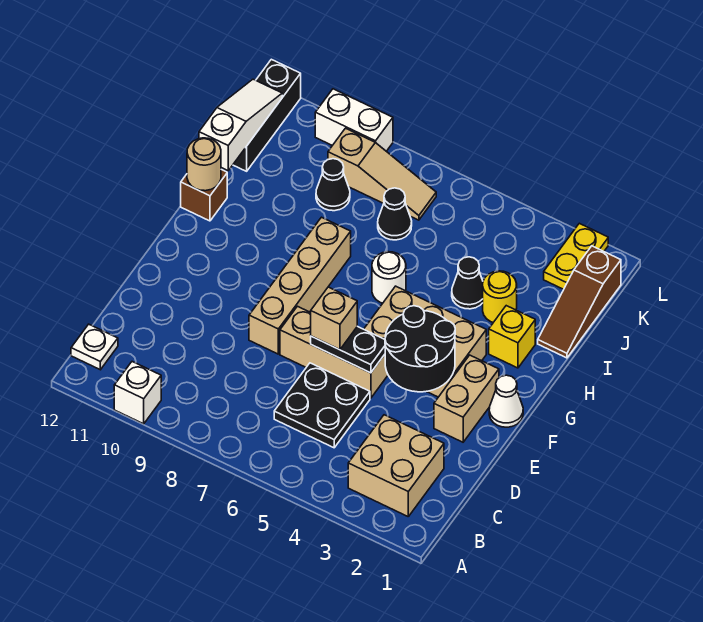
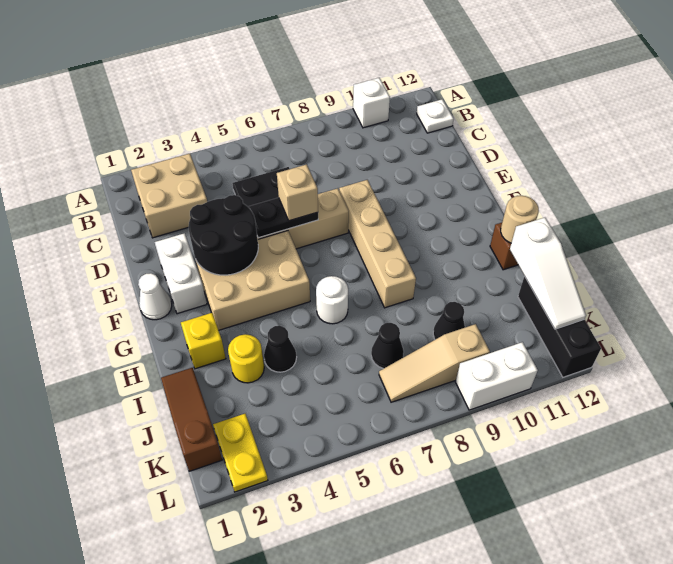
tan 1x2 brick [434,355,499,442] -> white 1x2 brick [155,233,207,314]

